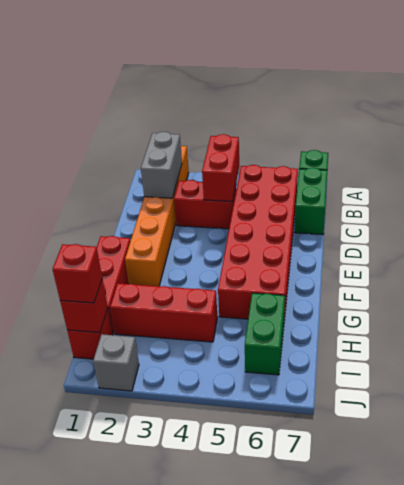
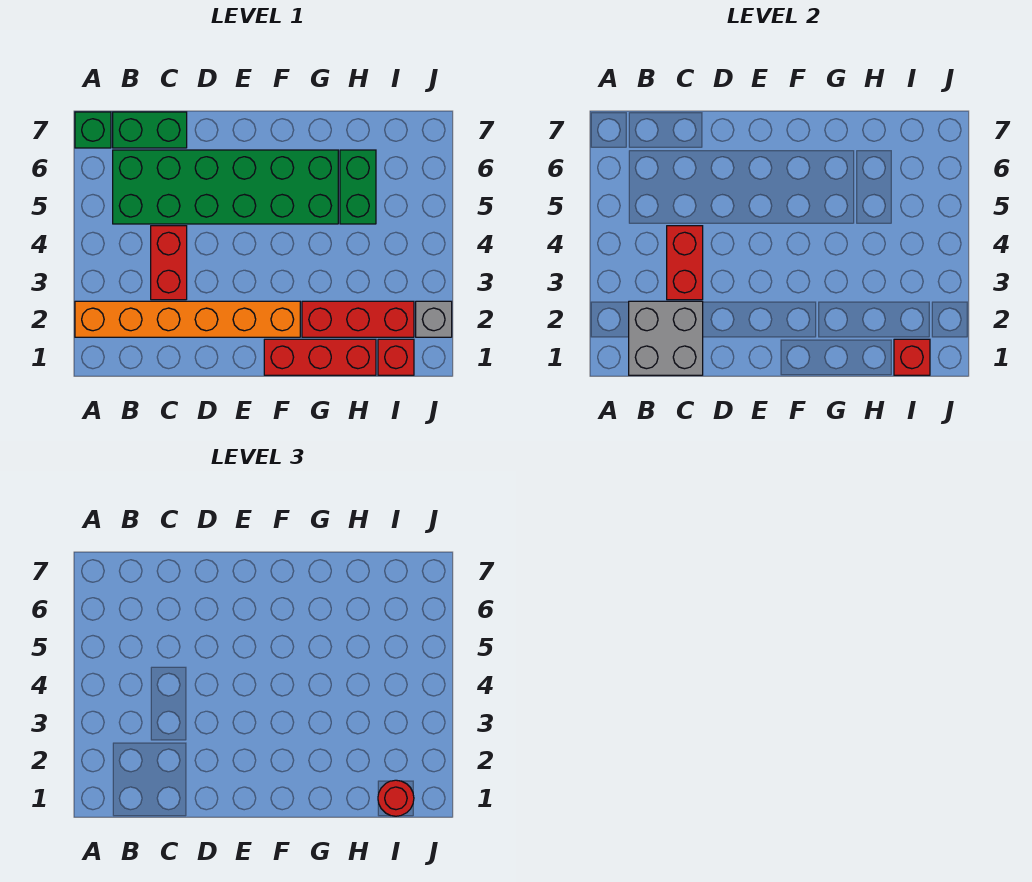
grey 1x2 brick [141,132,182,198] -> grey 2x2 brick [629,301,703,375]
red 1x2 brick [202,134,239,202] -> red 1x2 brick turned to [667,226,703,300]
red 2x6 brick [218,165,298,320] -> green 2x6 brick [113,150,338,224]
red 1x3 brick [110,283,218,342] -> red 1x3 brick turned to [302,301,414,337]
green 1x2 brick [245,293,285,375] -> green 1x2 brick turned to [340,150,376,224]
red 1x1 brick [53,244,102,303] -> red 1x1 round brick [378,780,414,816]

